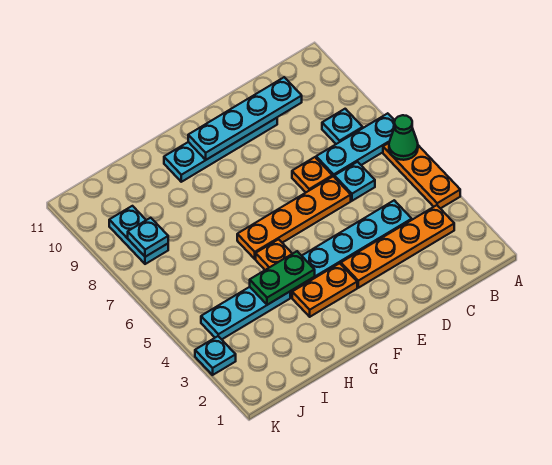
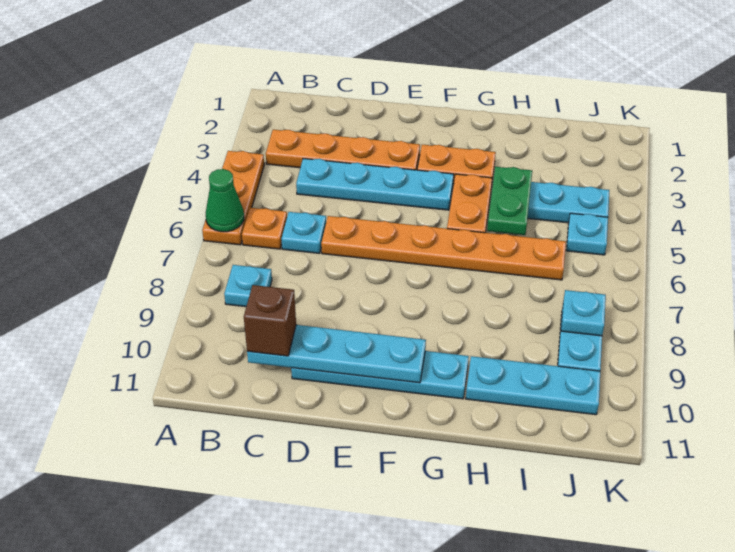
cyan 1x3 plate [316,113,395,177] -> cyan 1x3 plate moved to [466,356,600,415]
none -> brown 1x1 brick [244,285,296,356]
orange 1x4 plate [237,176,351,259] -> orange 1x6 plate [321,216,566,280]
orange 1x1 plate [292,157,332,192] -> orange 1x1 plate moved to [242,208,287,249]
green 1x2 plate [250,251,315,305] -> green 1x2 plate turned to [487,167,532,235]
cyan 1x1 plate [195,336,236,375] -> cyan 1x1 plate moved to [566,213,608,255]

